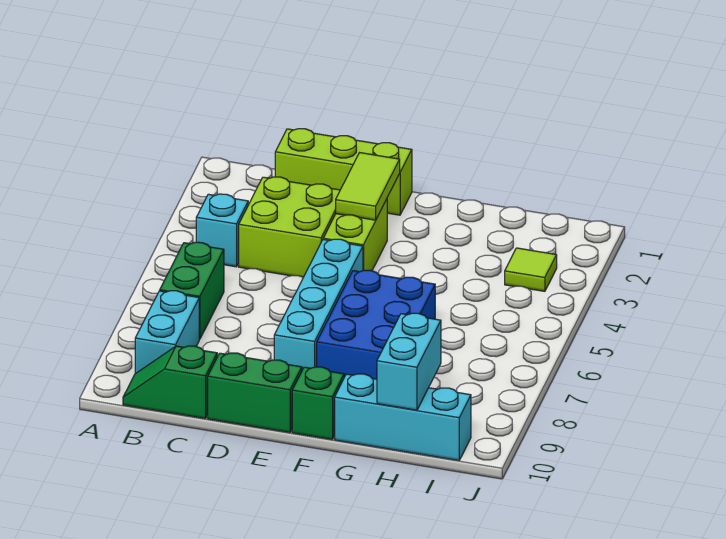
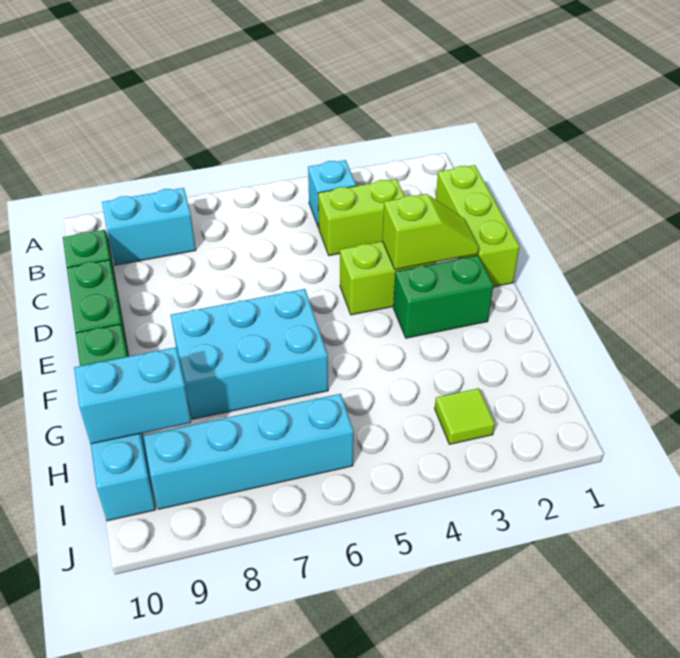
green 1x2 brick [160,242,224,339] -> green 1x2 brick moved to [393,256,494,338]
lime 2x2 brick [239,177,340,277] -> lime 1x2 brick [318,179,405,256]
lime 1x2 tile [336,153,400,220] -> lime 1x2 slope [382,194,479,270]
cyan 1x4 brick [274,239,363,370] -> cyan 1x4 brick moved to [143,394,354,509]
blue 2x3 brick [317,270,435,379] -> cyan 2x3 brick [171,289,328,419]

